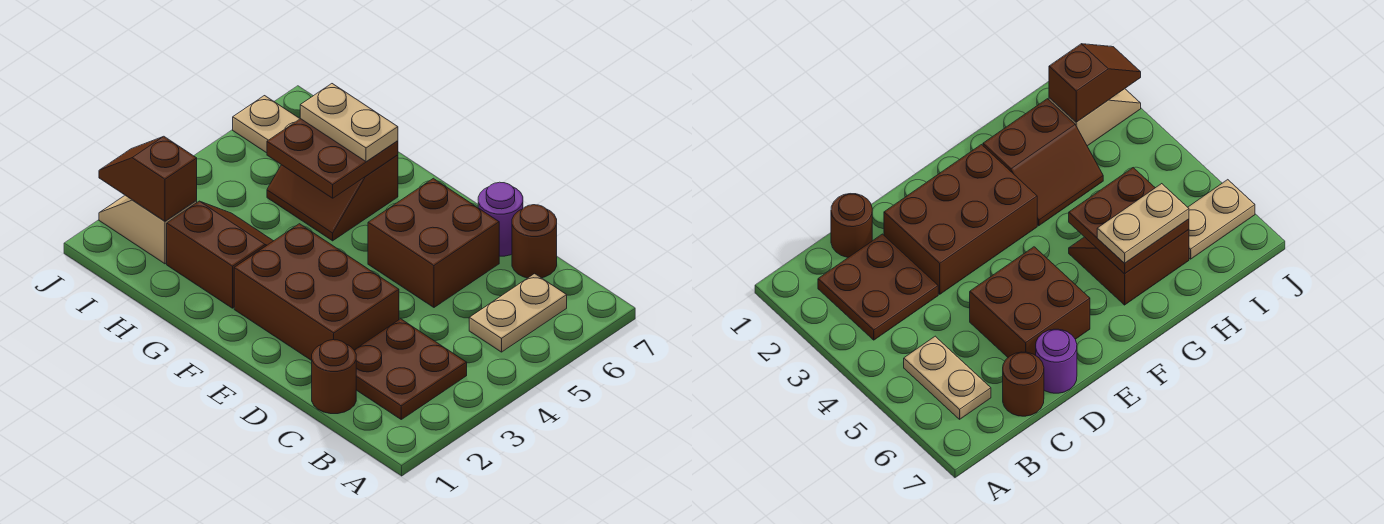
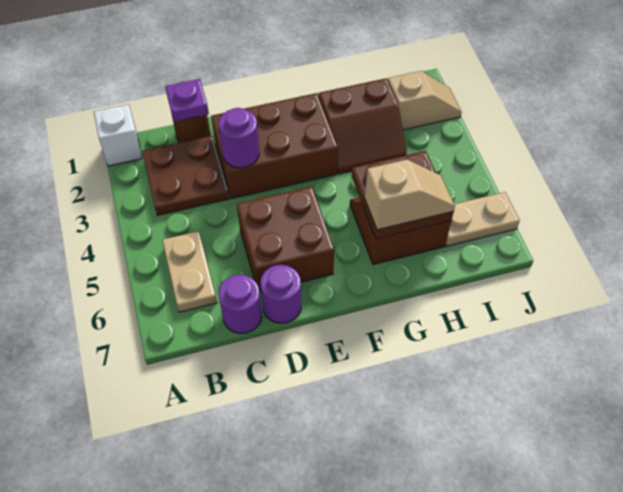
none -> white 1x1 brick [94,105,142,166]
none -> purple 1x1 plate [165,79,209,122]
brown 1x1 round brick [512,205,557,278] -> purple 1x1 round brick [219,275,262,334]
none -> purple 1x1 round brick [219,108,259,168]
tan 1x2 plate [300,84,398,162] -> tan 1x2 slope [365,160,455,230]
brown 1x2 slope [99,136,197,221] -> none

